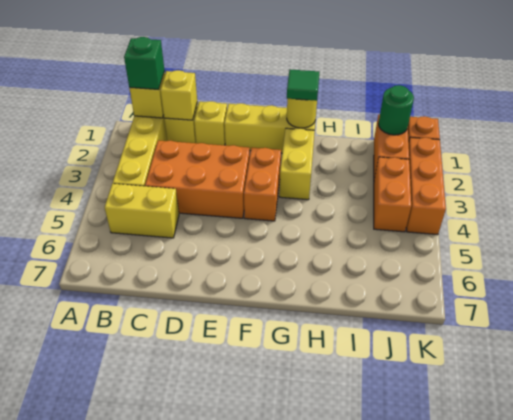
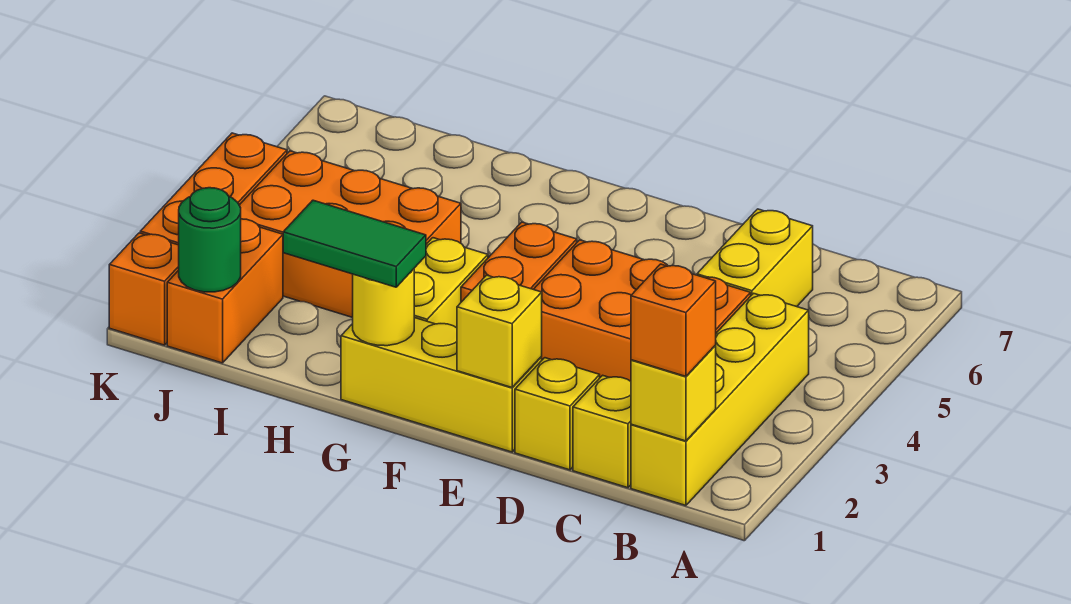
green 1x1 brick [124,37,165,90] -> orange 1x1 brick [631,264,716,376]
yellow 1x2 brick [105,184,179,238] -> yellow 1x2 brick turned to [697,209,813,307]
yellow 1x1 brick [160,70,197,120] -> yellow 1x1 brick moved to [457,275,542,387]
green 1x1 tile [287,70,319,101] -> green 1x2 tile [283,200,426,287]
orange 1x2 brick [374,157,411,232] -> orange 2x3 brick [239,151,461,317]

